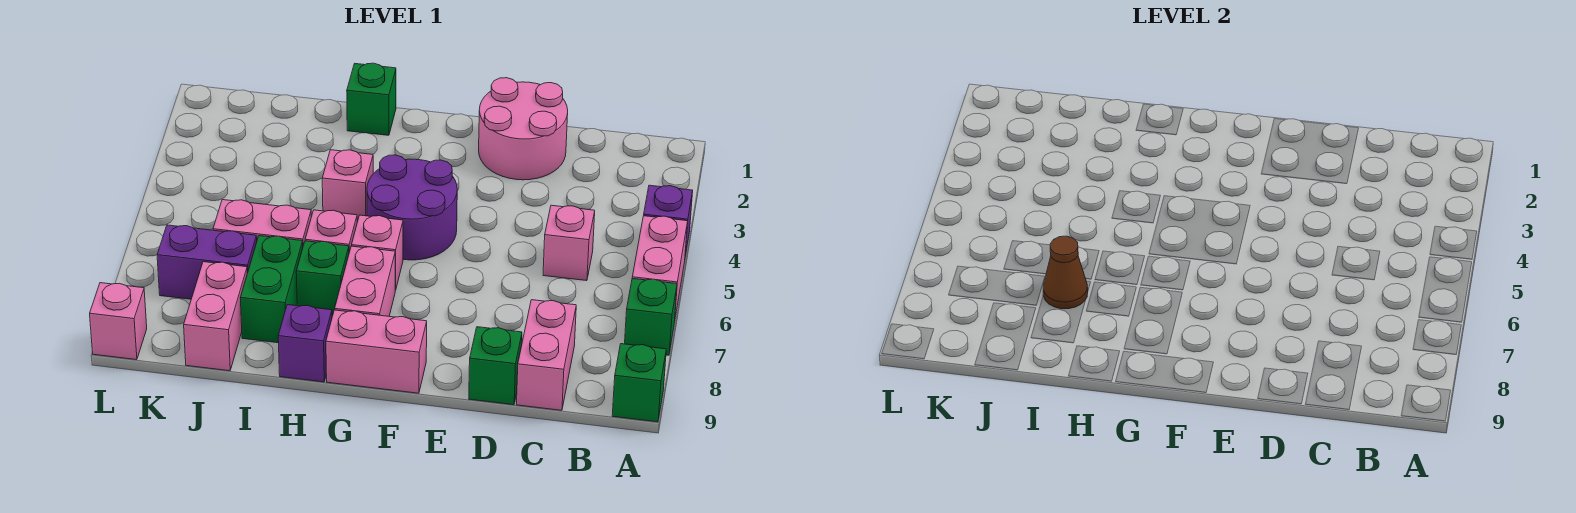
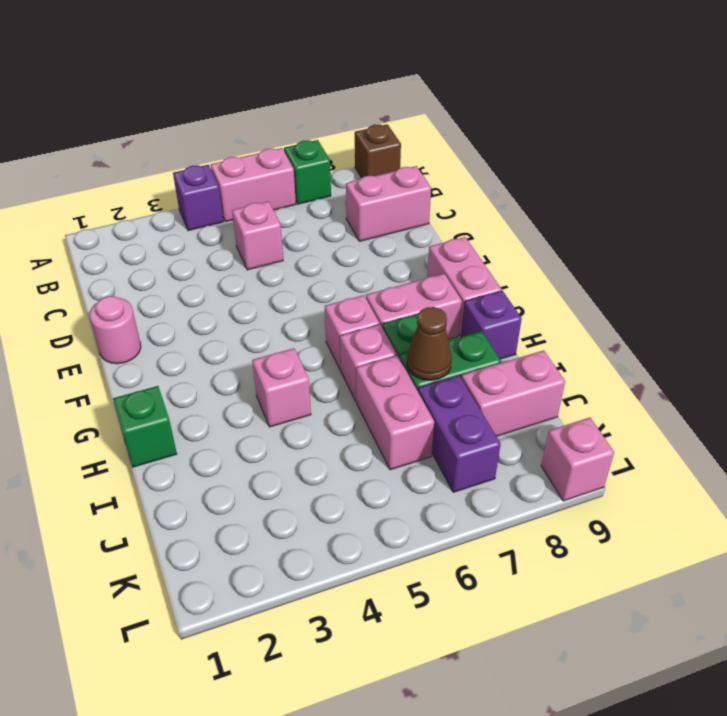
green 1x1 brick [612,344,666,422] -> brown 1x1 brick [355,124,401,178]
pink 2x2 round brick [479,78,568,180] -> pink 1x1 round brick [89,296,141,364]
green 1x1 brick [469,327,522,405] -> none
purple 2x2 round brick [367,155,457,260] -> none

